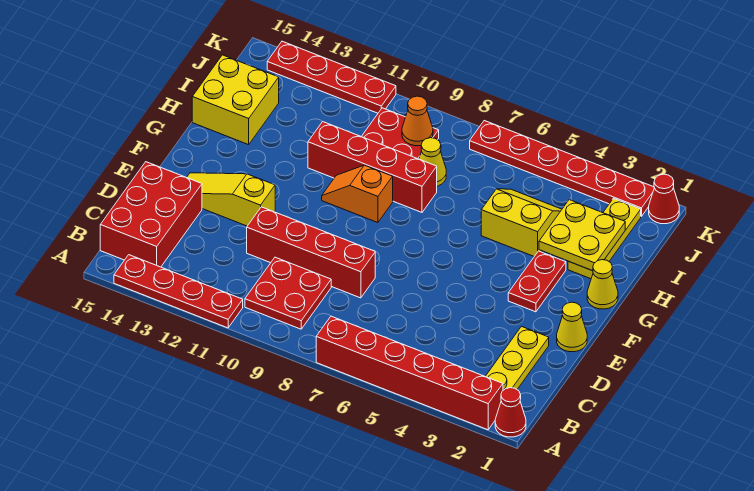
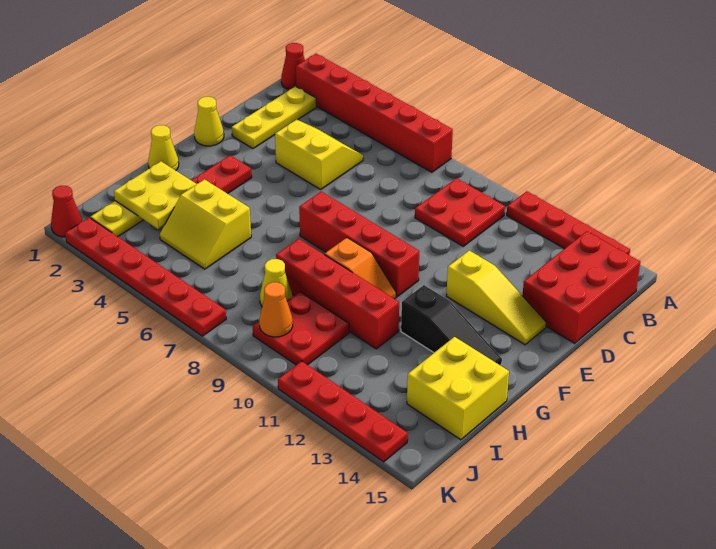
none -> yellow 2x2 slope [275,120,363,190]
red 1x4 brick [247,207,375,298] -> red 1x4 brick moved to [299,192,419,297]
none -> black 1x3 slope [401,285,502,365]

